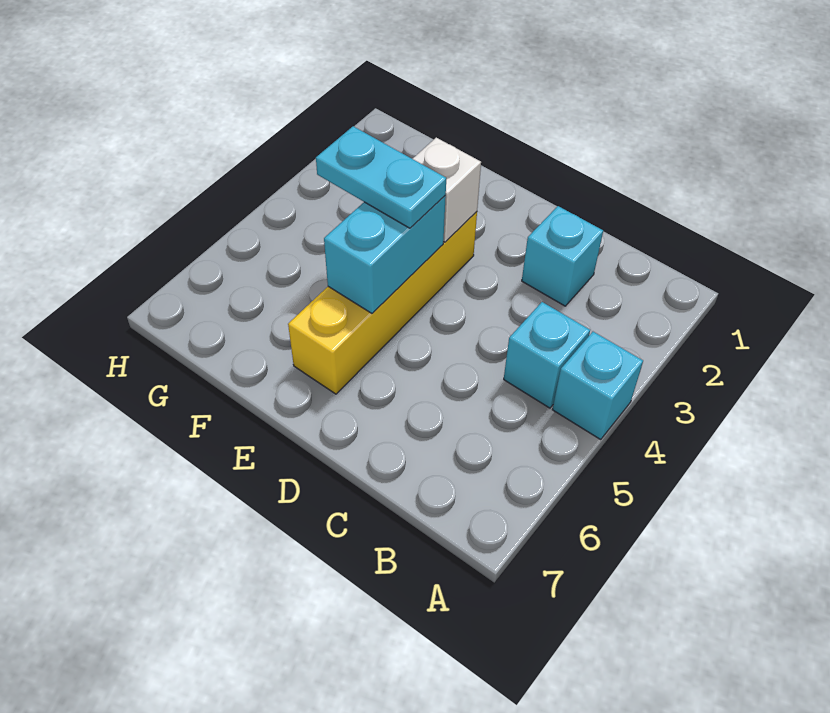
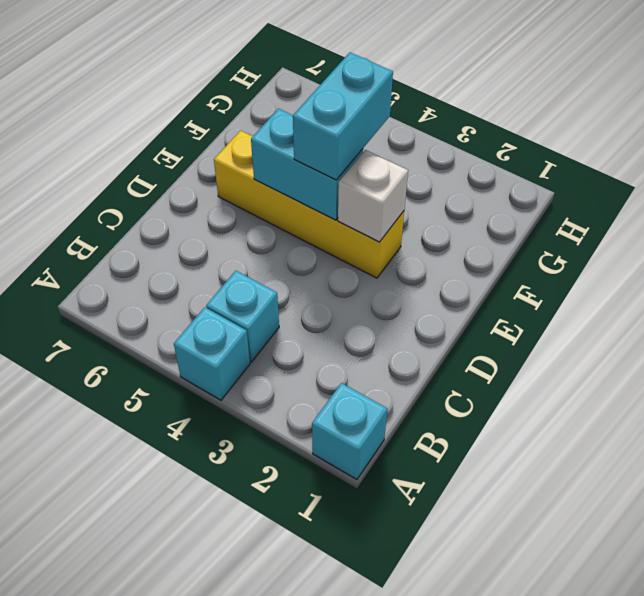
cyan 1x1 brick [522,206,603,306] -> cyan 1x1 brick moved to [312,383,387,479]
cyan 1x2 plate [316,126,446,228] -> cyan 1x2 brick [293,52,393,180]

